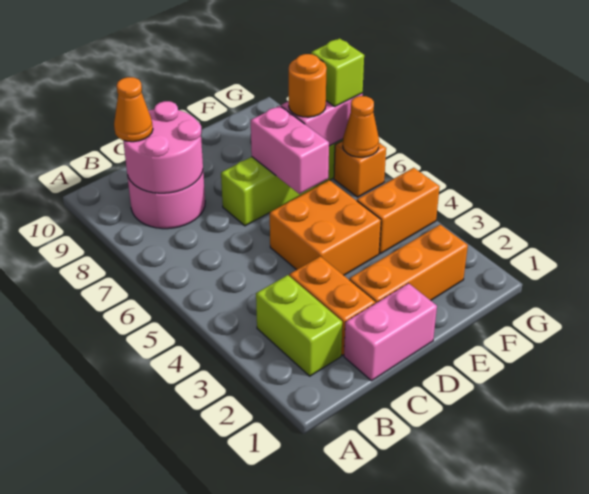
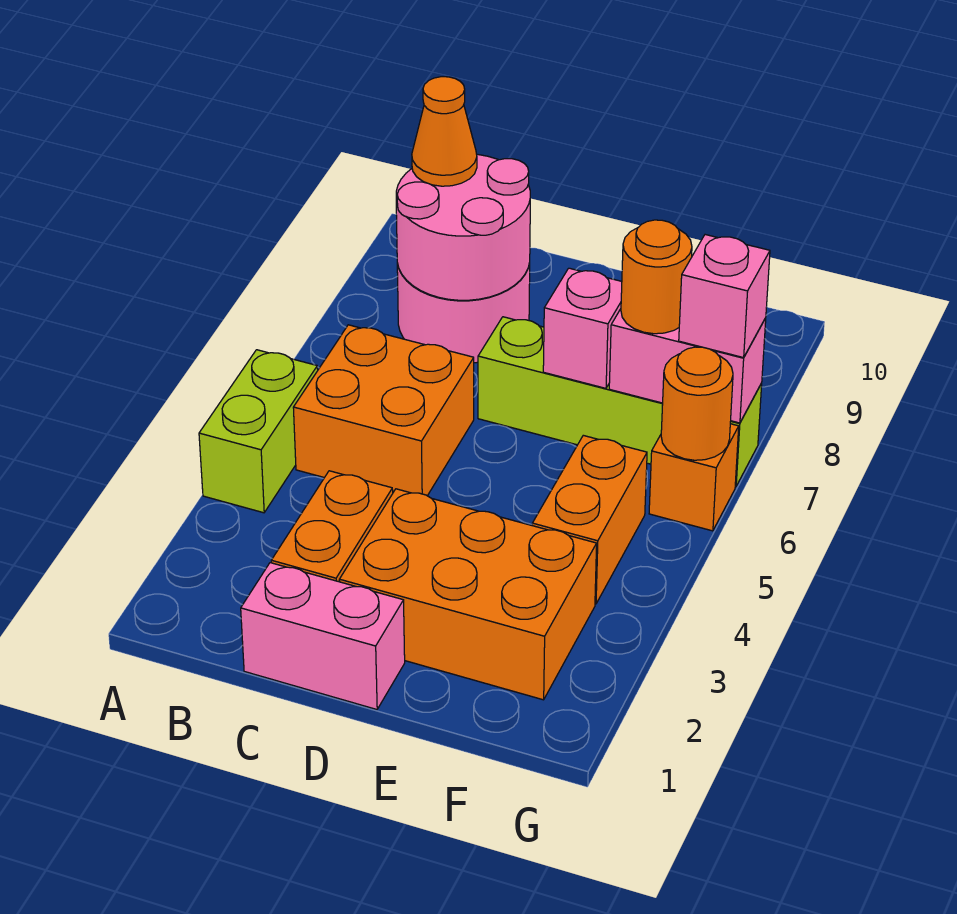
lime 1x2 brick [256,275,342,376] -> lime 1x2 brick moved to [199,350,318,513]
orange 1x3 brick [349,225,468,303] -> orange 2x3 brick [339,489,597,700]
orange 2x2 brick [270,180,381,275] -> orange 2x2 brick moved to [293,325,474,496]
pink 1x2 brick [251,106,329,194] -> pink 1x1 brick [543,268,622,388]
orange 1x2 brick [357,168,440,254] -> orange 1x2 brick turned to [532,435,647,604]
orange 1x1 cone [343,96,379,157] -> orange 1x1 round brick [661,347,733,460]
lime 1x1 brick [311,38,364,107] -> pink 1x1 brick [679,235,770,358]

